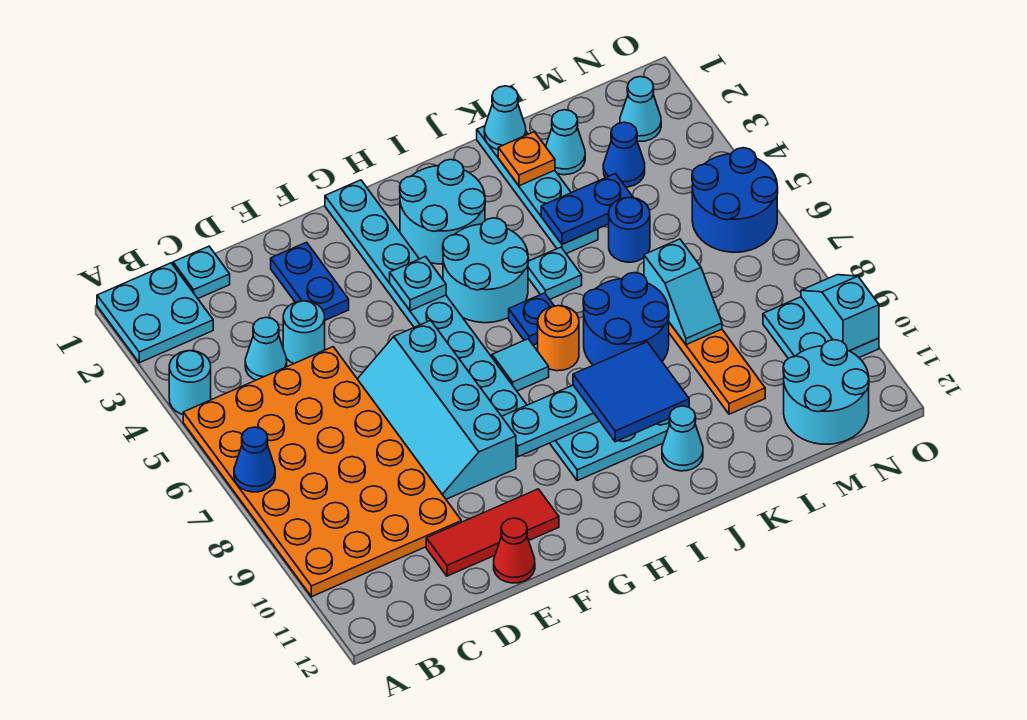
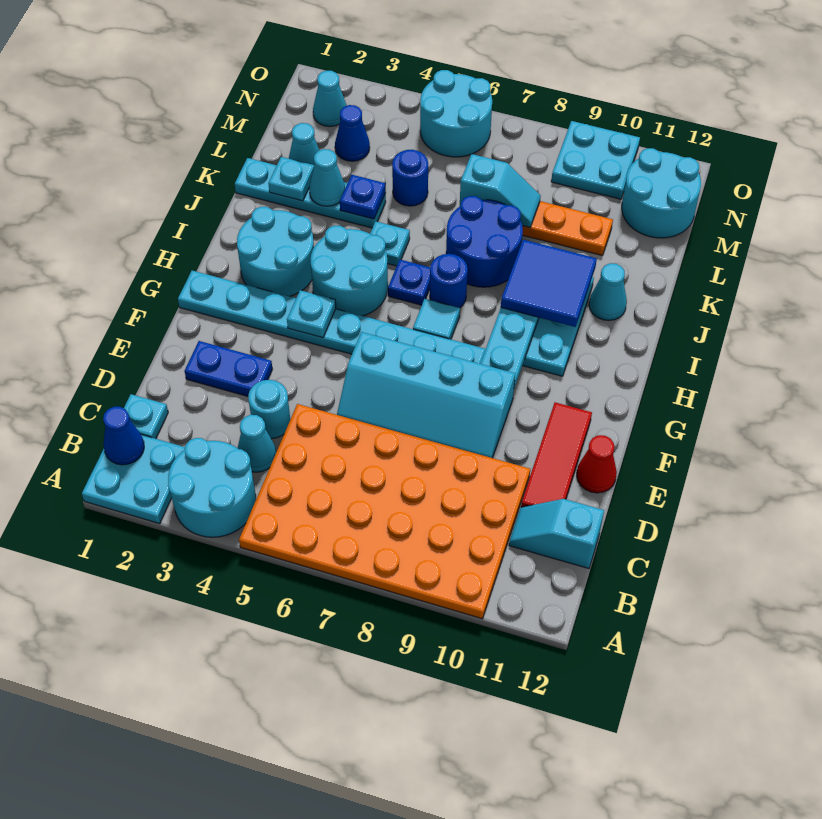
cyan 1x1 round brick [169,351,211,414] -> cyan 2x2 round brick [168,438,256,537]
blue 1x1 cone [234,427,275,492] -> blue 1x1 cone moved to [103,407,144,465]
orange 1x1 round brick [538,306,579,371] -> blue 1x1 round brick [430,254,468,308]
cyan 1x1 cone [484,86,526,150] -> cyan 1x1 cone moved to [309,149,345,206]
orange 1x1 plate [498,132,555,186] -> cyan 1x1 plate [268,157,314,201]
blue 1x2 plate [541,174,633,244] -> blue 1x1 plate [340,175,386,219]
blue 2x2 round brick [692,148,778,252] -> cyan 2x2 round brick [420,70,492,157]
cyan 1x2 slope [801,275,879,351] -> cyan 1x2 slope moved to [509,499,604,568]

